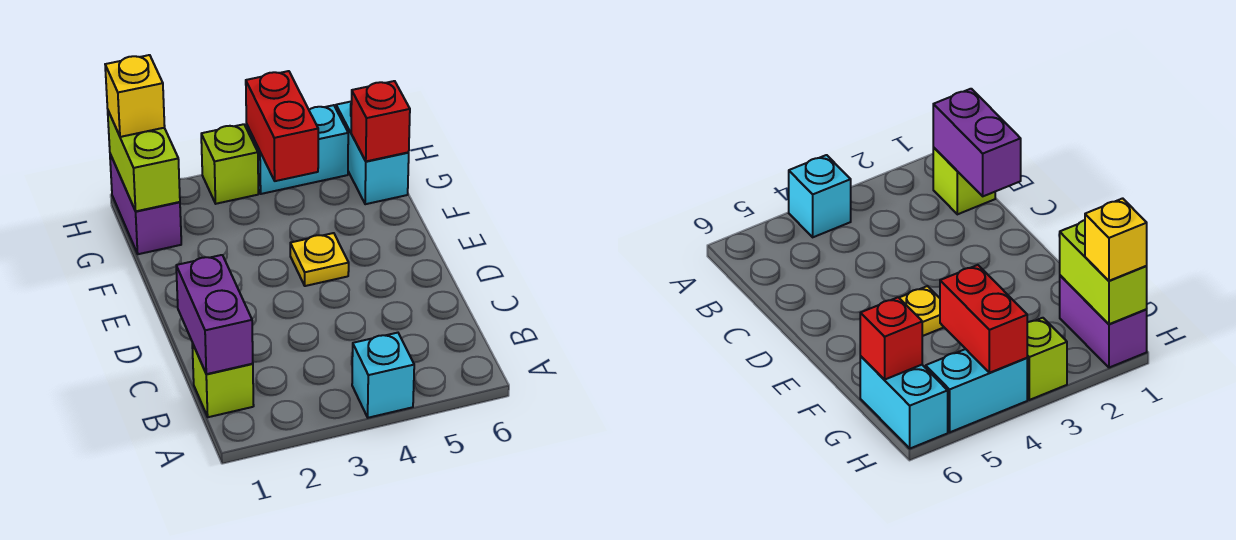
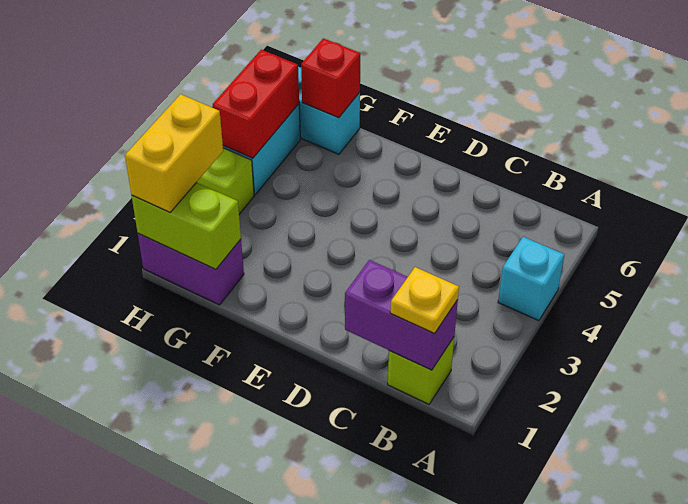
yellow 1x1 plate [290,233,349,286] -> yellow 1x1 plate moved to [390,267,459,334]
red 1x2 brick [246,71,318,181] -> red 1x2 brick turned to [213,50,299,158]
yellow 1x1 brick [105,55,165,137] -> yellow 1x2 brick [125,94,223,212]

